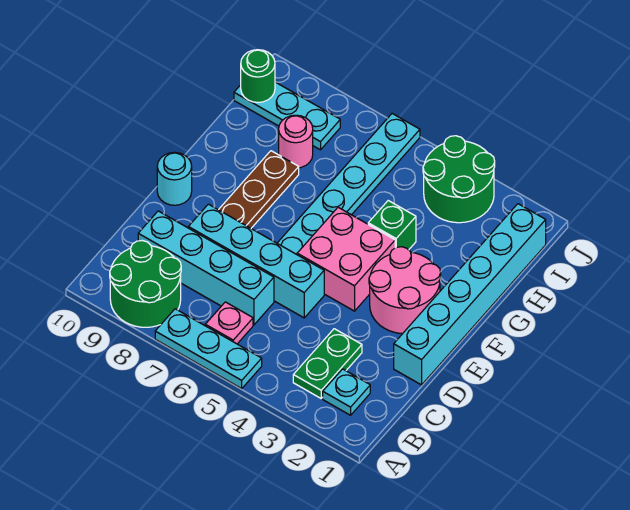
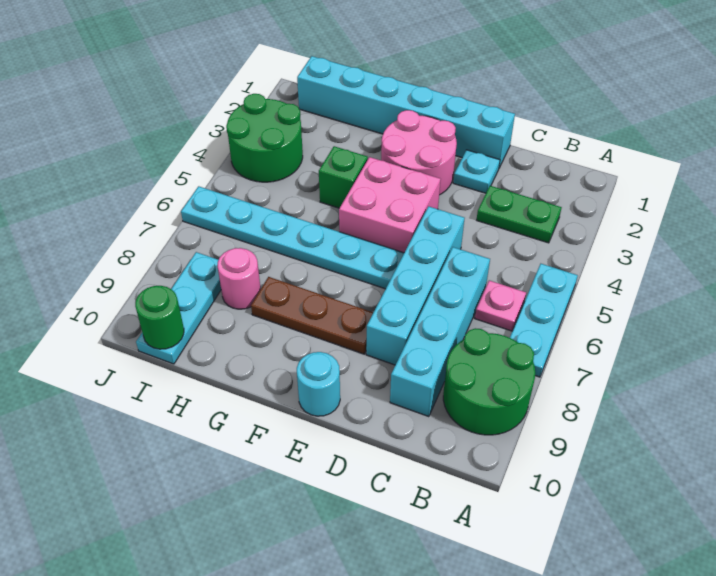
cyan 1x1 plate [323,369,370,415] -> cyan 1x1 plate moved to [453,150,500,193]

